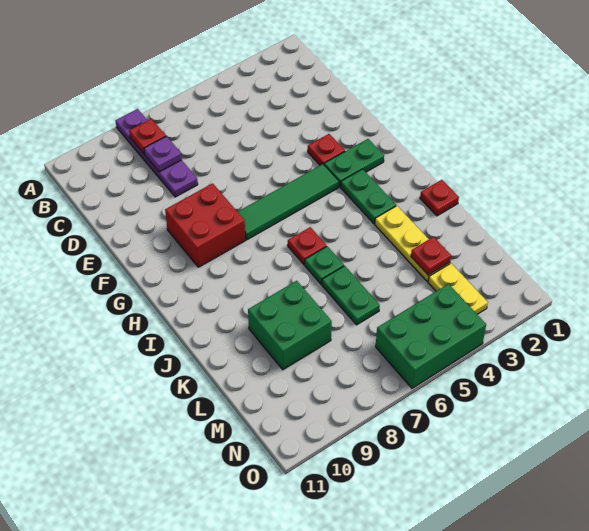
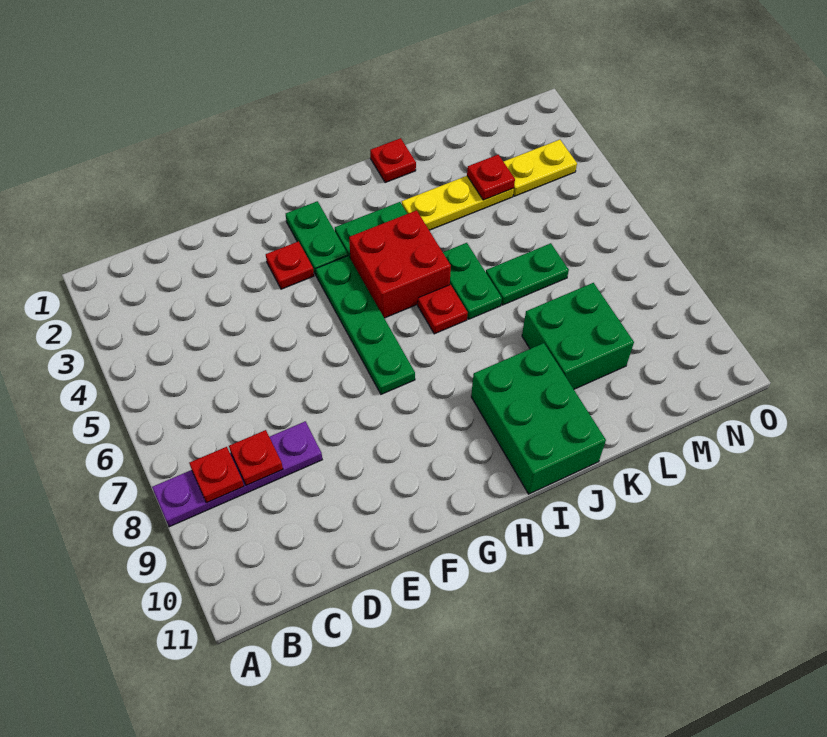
purple 1x1 plate [144,136,182,172] -> red 1x1 plate [229,430,283,485]
red 2x2 brick [165,183,246,267] -> red 2x2 brick moved to [349,210,451,318]
green 1x4 tile [238,164,339,240] -> green 1x4 plate [316,256,415,394]
green 1x1 plate [305,246,344,284] -> green 1x2 plate [443,243,502,319]
green 2x3 brick [376,284,486,388] -> green 2x3 brick moved to [471,343,606,494]

